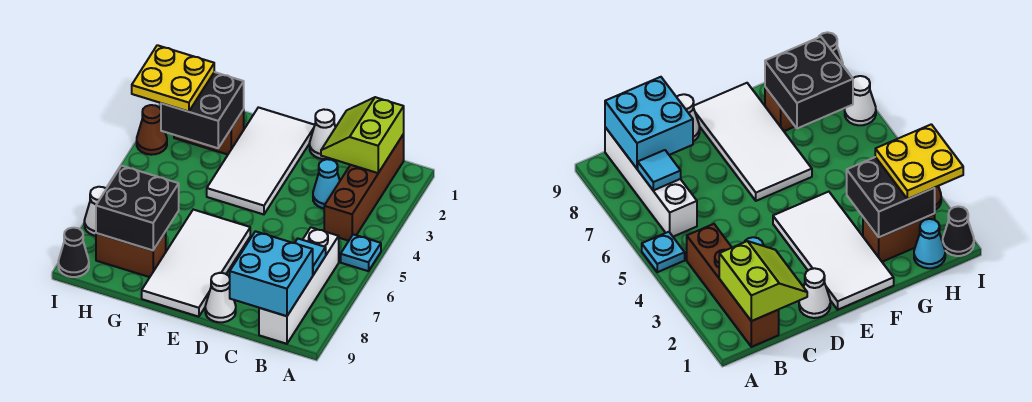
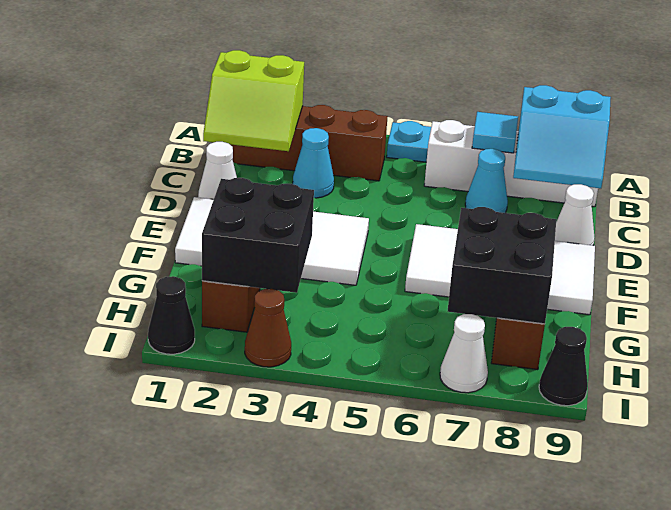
cyan 2x2 brick [230,231,313,316] -> cyan 2x2 slope [513,85,611,188]
cyan 1x1 cone [914,219,945,268] -> cyan 1x1 cone moved to [465,149,508,213]
yellow 2x2 plate [132,45,214,112] -> none

